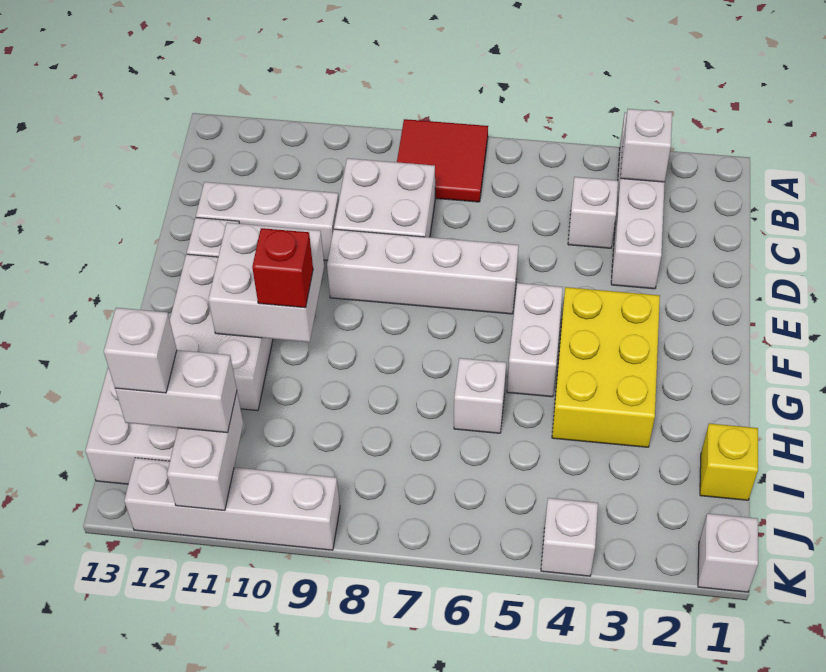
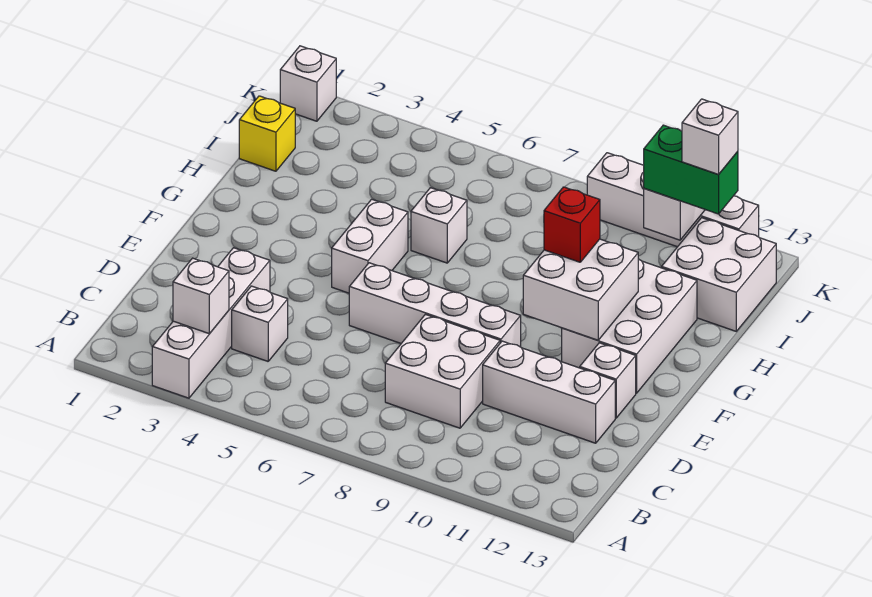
red 2x2 tile [397,119,488,202] -> none
yellow 2x3 brick [552,287,660,447] -> none
white 1x2 brick [115,350,237,433] -> green 1x2 brick [644,125,738,214]
white 1x1 brick [541,498,598,576] -> none

